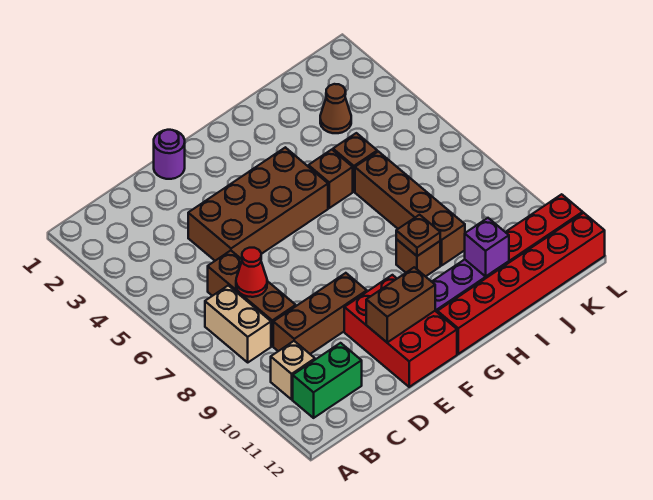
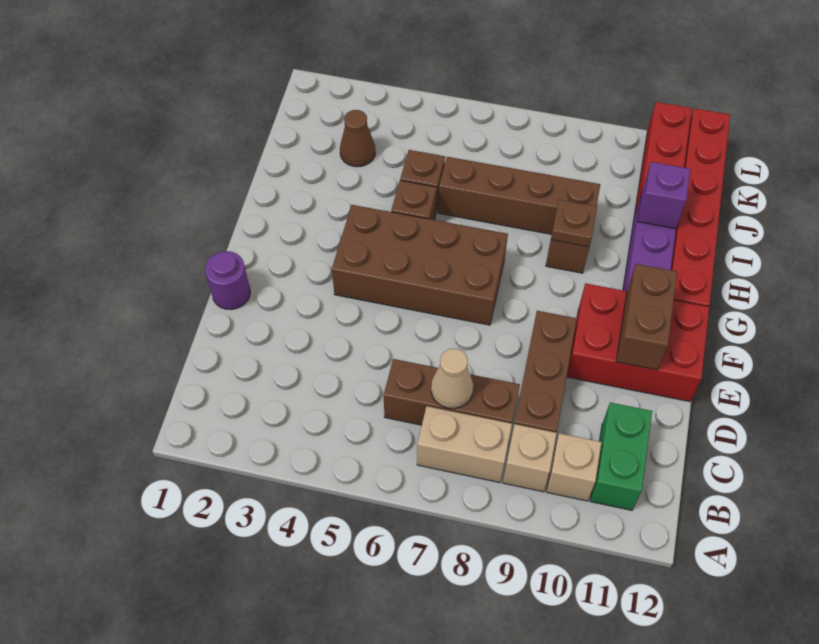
none -> tan 1x1 brick [503,424,557,492]
red 1x1 cone [236,248,267,297] -> tan 1x1 cone [431,349,473,408]
brown 2x4 brick [188,147,328,261] -> brown 2x4 brick turned to [332,205,508,325]

